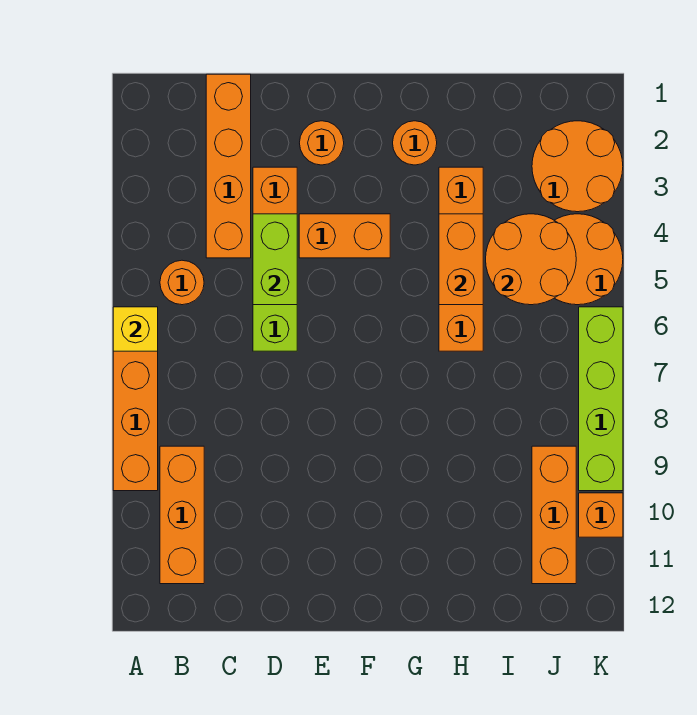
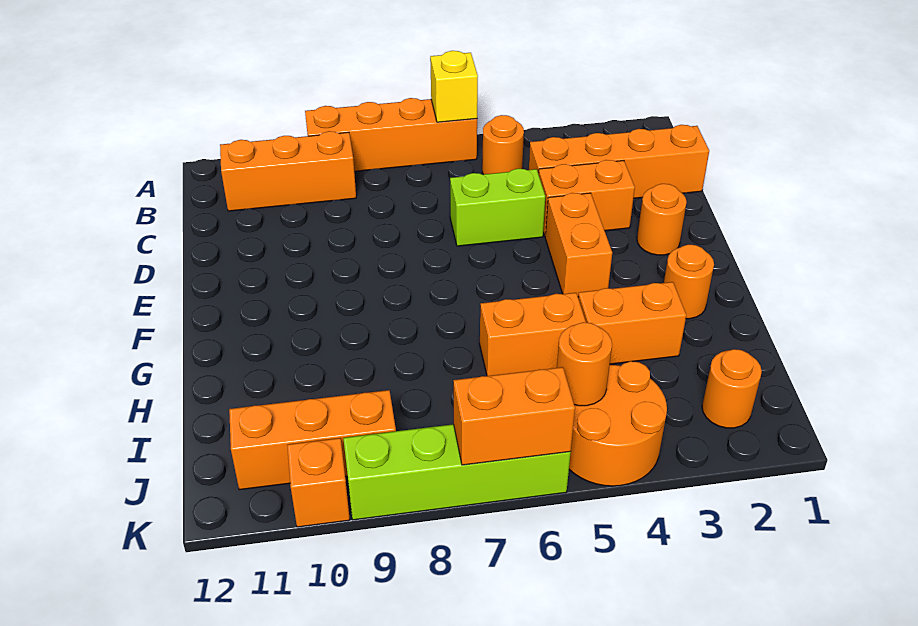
lime 1x2 brick [253,214,297,305] -> none
orange 1x2 brick [439,214,483,305] -> orange 1x2 brick moved to [453,367,575,465]
orange 2x2 round brick [486,214,576,305] -> orange 1x1 round brick [557,322,612,406]
orange 2x2 round brick [532,121,623,212] -> orange 1x1 round brick [702,349,762,428]

